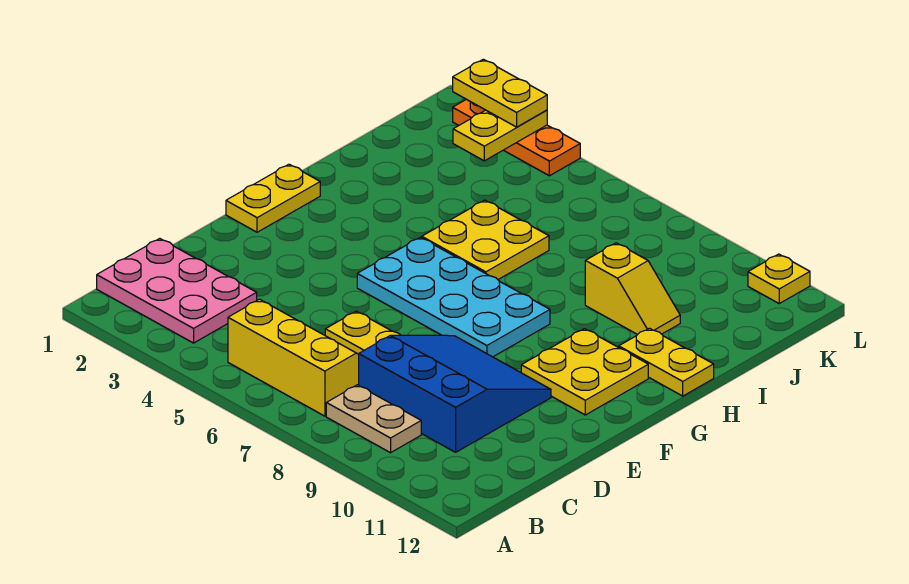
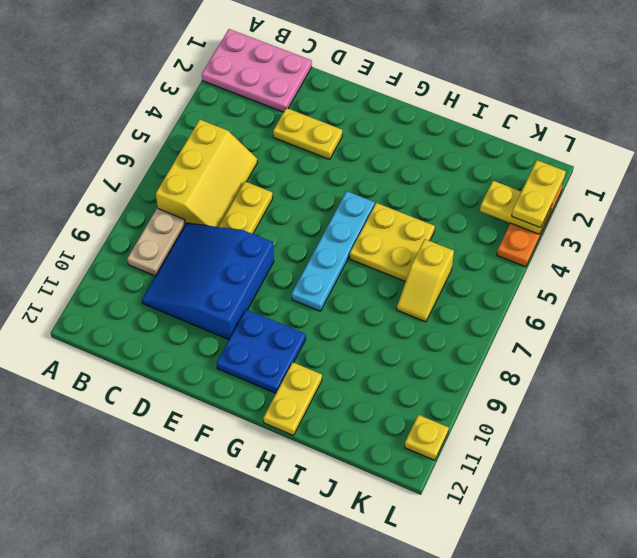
pink 2x3 plate [97,239,257,343] -> pink 2x3 plate turned to [202,29,312,112]
blue 3x3 slope [359,335,551,452] -> blue 3x3 slope turned to [142,223,274,340]
yellow 1x2 plate [226,164,320,232] -> yellow 1x2 plate moved to [273,108,342,159]
cyan 2x4 plate [357,237,550,357] -> cyan 1x4 plate [292,191,375,311]
yellow 2x2 plate [521,329,648,415] -> blue 2x2 plate [217,309,306,393]
yellow 1x2 slope [585,243,680,335] -> yellow 1x2 slope moved to [397,239,454,322]

